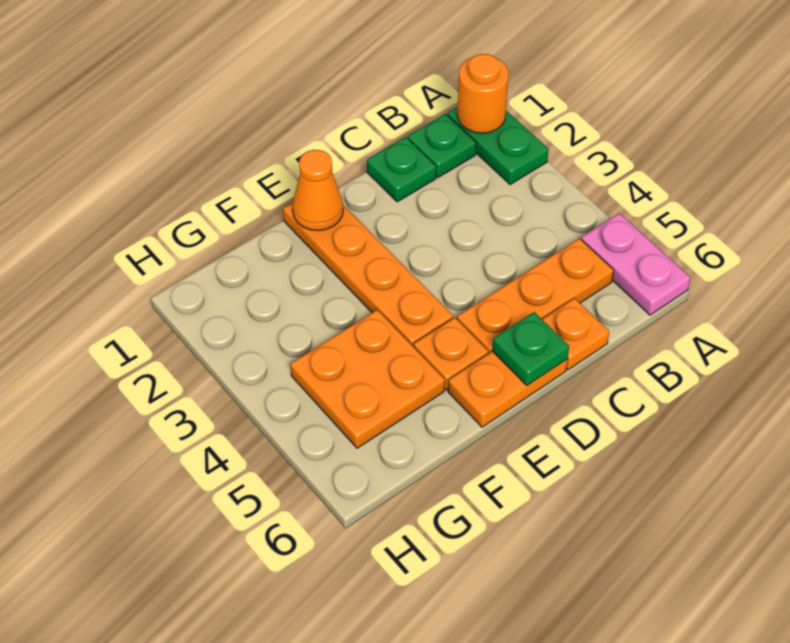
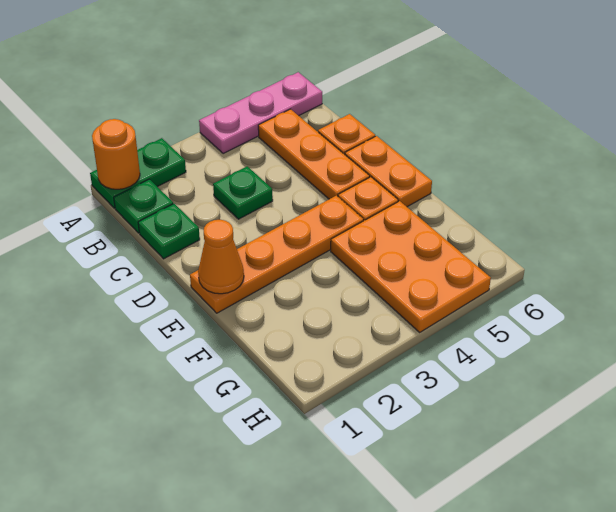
pink 1x2 plate [581,213,690,315] -> pink 1x3 plate [199,72,322,154]
green 1x1 plate [492,312,569,386] -> green 1x1 plate moved to [213,166,273,219]
orange 2x2 plate [290,310,445,448] -> orange 2x3 plate [331,201,491,332]

